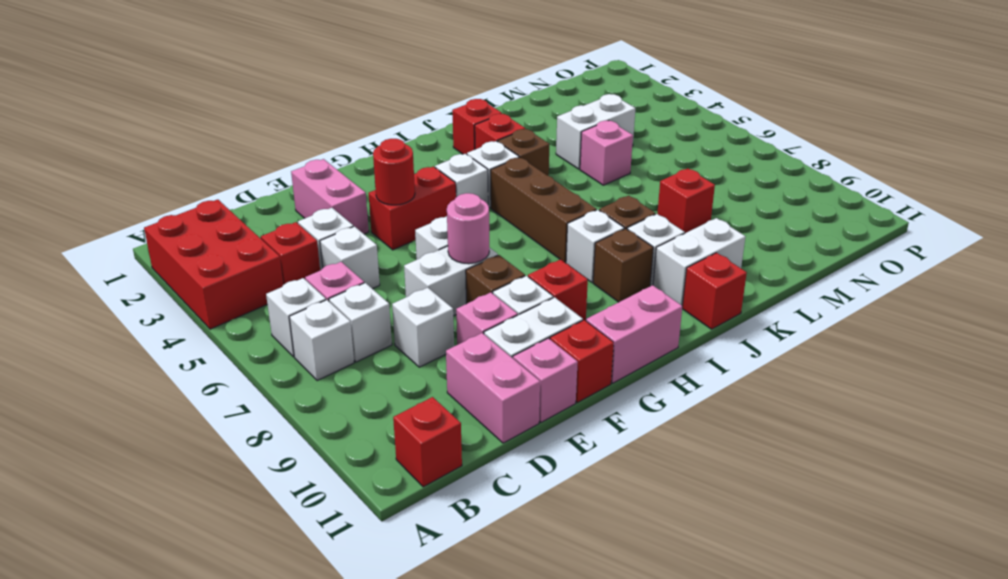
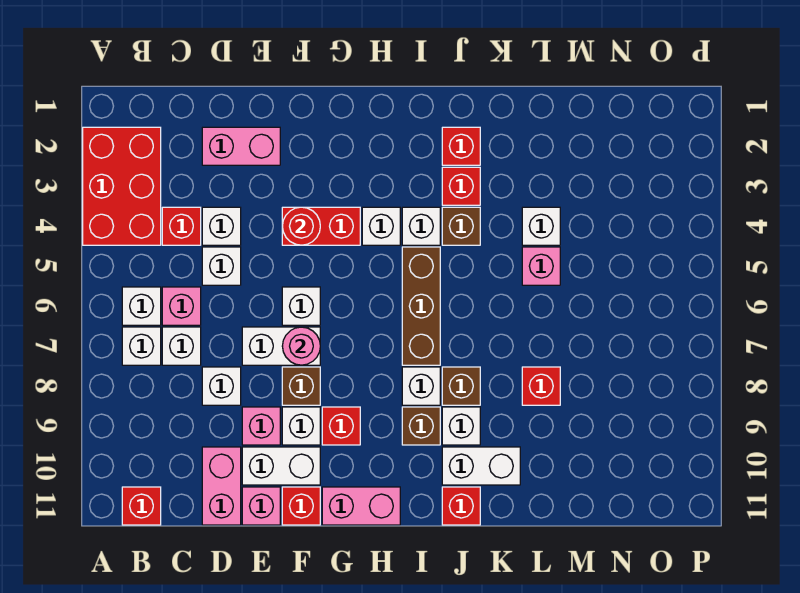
pink 1x2 brick [291,159,369,234] -> pink 1x2 brick turned to [202,127,280,165]
white 1x2 brick [556,94,635,169] -> white 1x1 brick [522,207,560,245]

